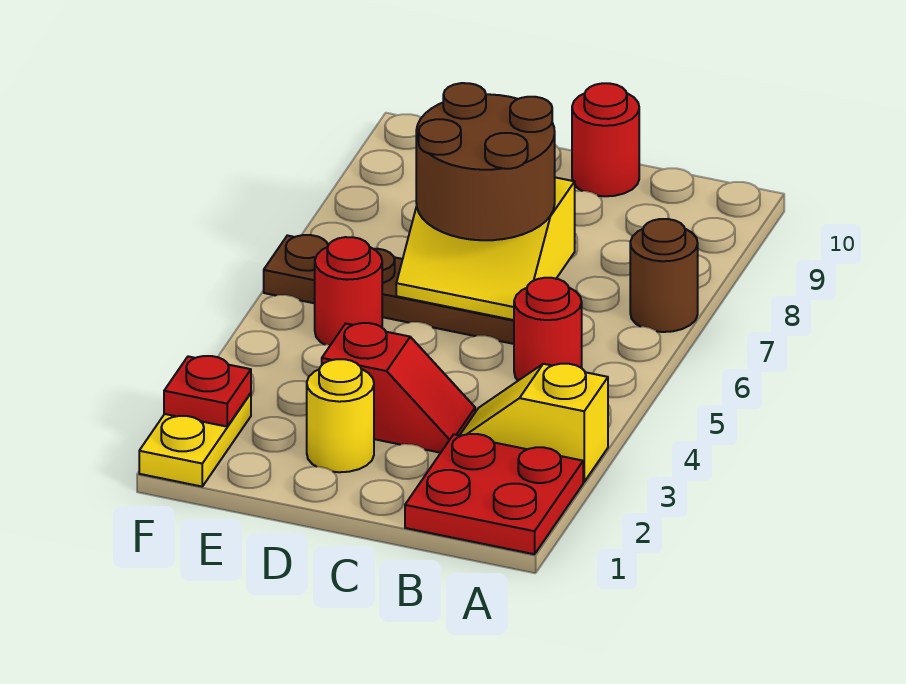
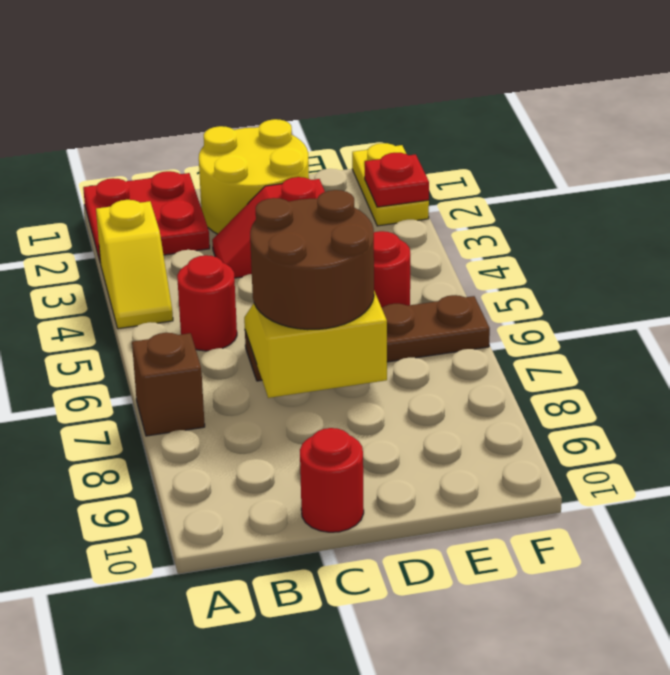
yellow 1x2 slope [460,364,608,482] -> yellow 1x2 slope turned to [96,200,173,329]
brown 1x1 round brick [630,219,698,332] -> brown 1x1 brick [132,333,205,436]
yellow 1x1 round brick [307,359,374,472] -> yellow 2x2 round brick [199,119,309,234]

